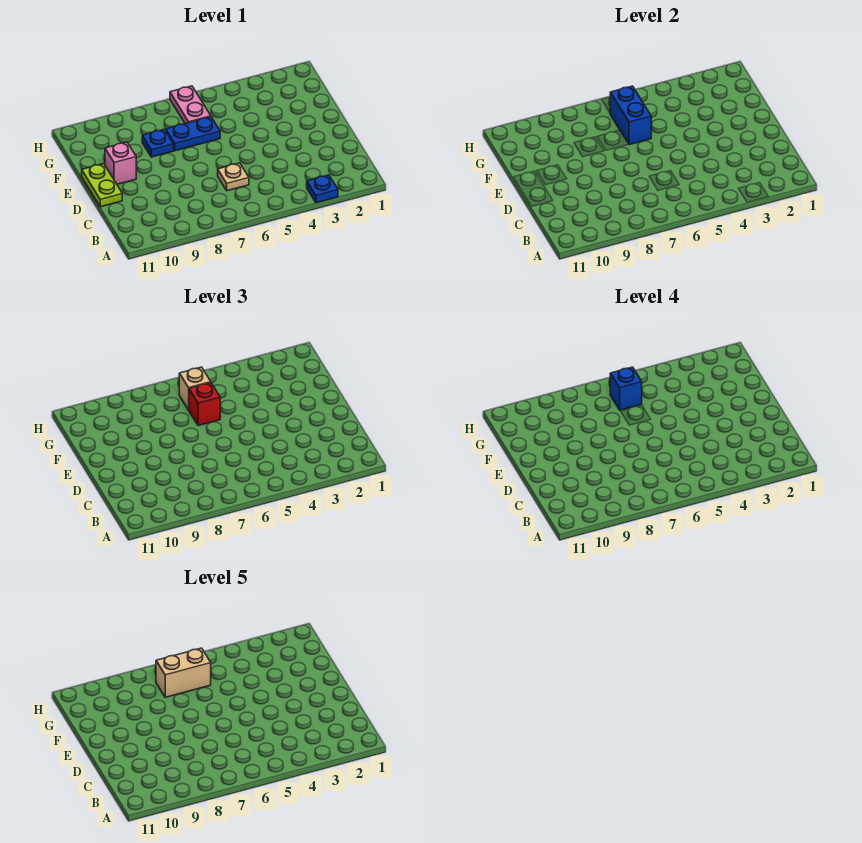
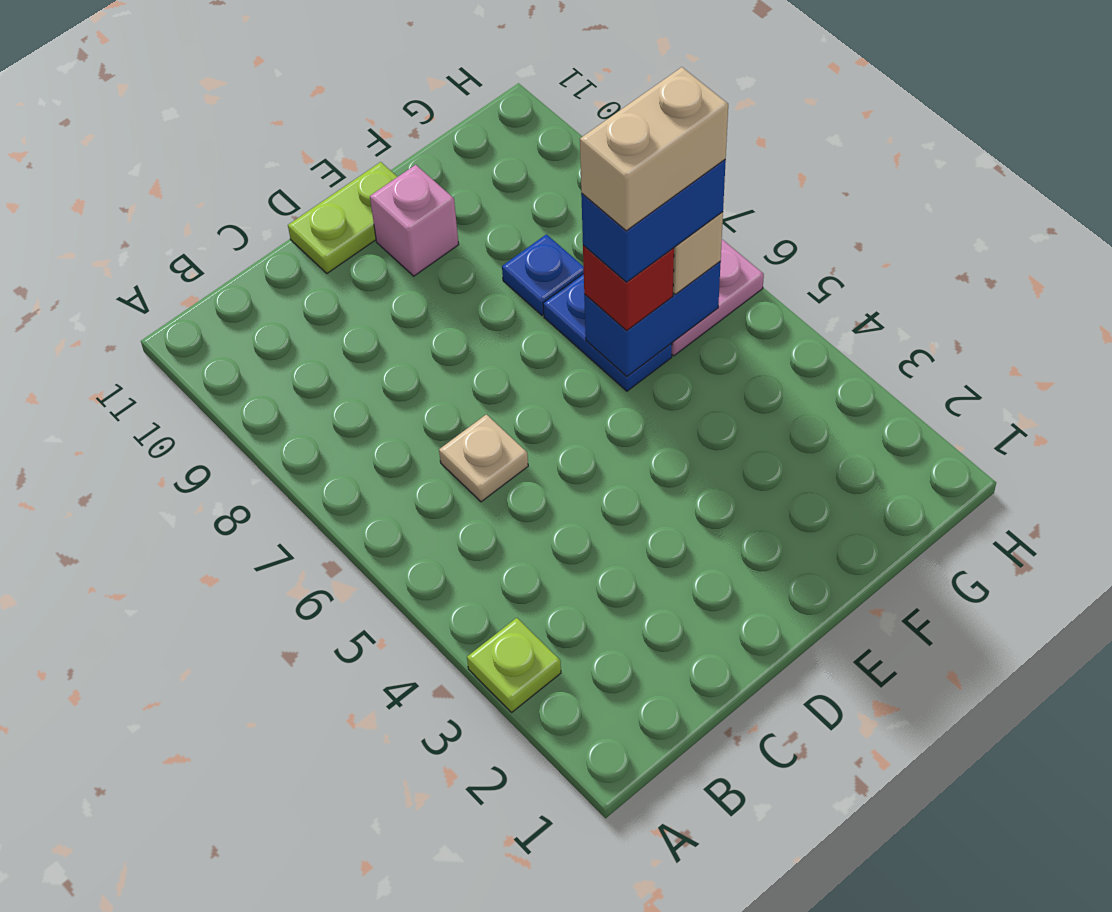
blue 1x1 plate [307,175,338,203] -> lime 1x1 plate [467,618,561,712]
blue 1x1 brick [610,367,642,410] -> blue 1x2 brick [581,160,726,282]
tan 1x2 brick [156,648,211,697] -> tan 1x2 brick turned to [580,67,728,231]

